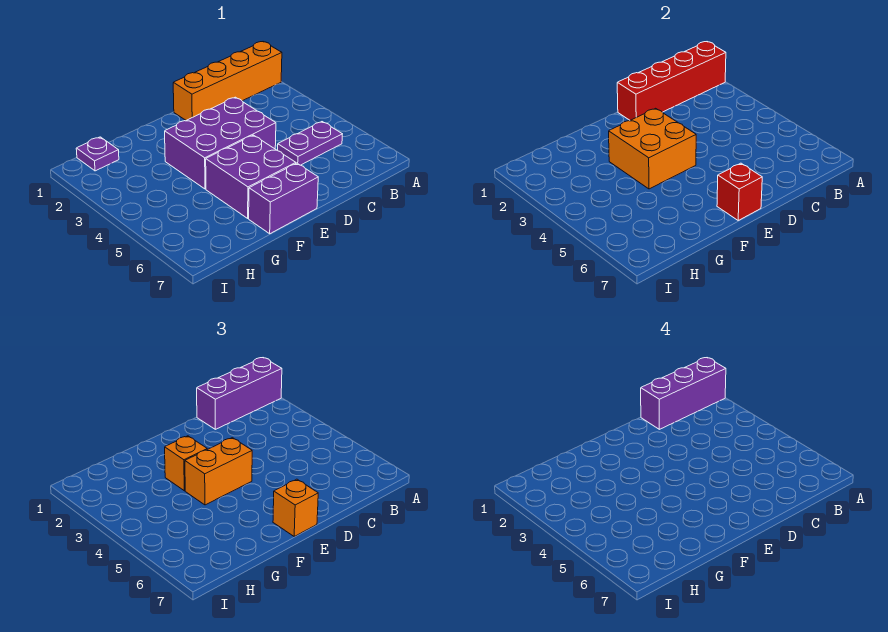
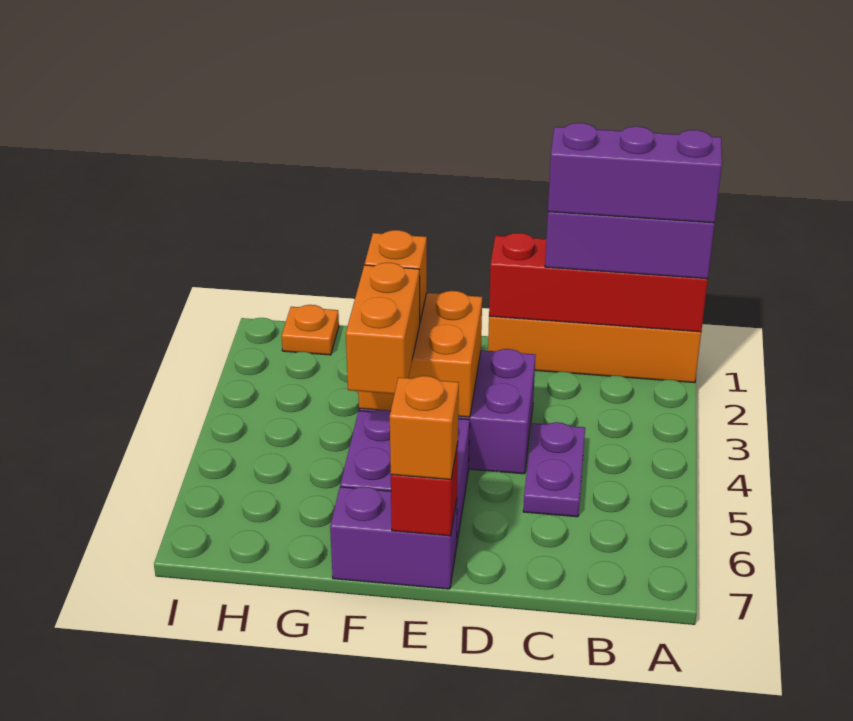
purple 1x2 plate [278,122,342,165] -> purple 1x2 plate turned to [523,422,585,517]
orange 1x2 brick [185,438,252,505] -> orange 1x2 brick turned to [346,262,420,394]
purple 1x1 plate [76,137,119,171] -> orange 1x1 plate [282,305,339,355]

